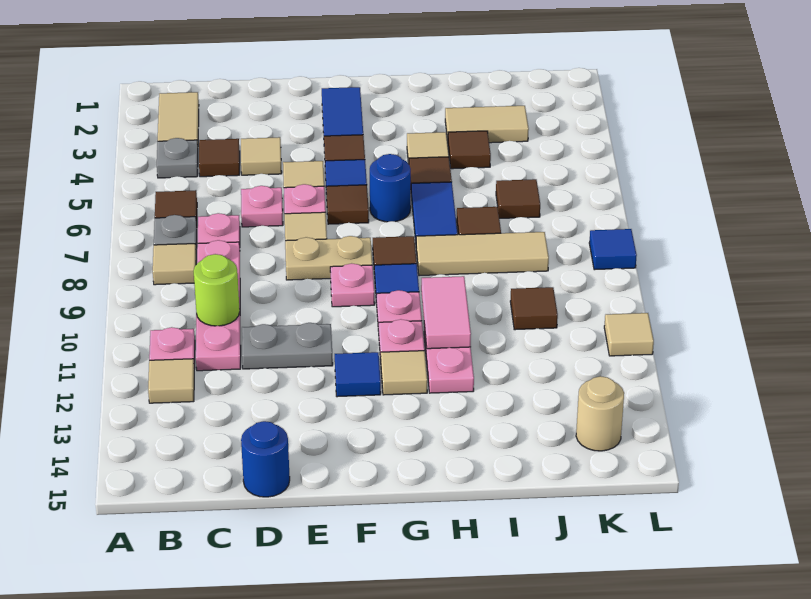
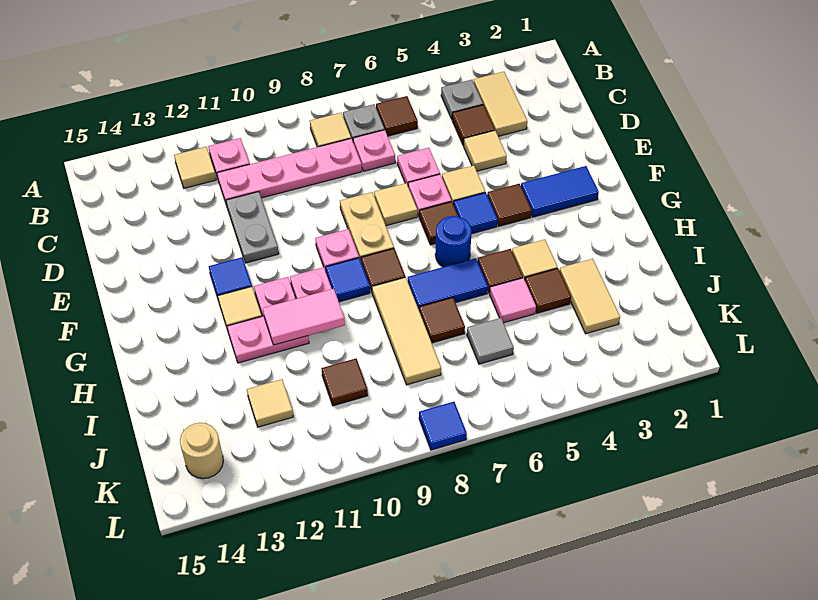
tan 1x2 tile [158,92,199,144] -> tan 1x2 tile turned to [474,72,527,136]
lime 1x1 round brick [194,254,240,326] -> none
blue 1x1 round brick [241,421,290,497] -> none
none -> pink 1x1 tile [490,278,536,323]
brown 1x1 tile [496,179,540,219] -> grey 1x1 tile [467,318,514,364]
tan 1x1 tile [604,313,654,356] -> tan 1x1 tile moved to [247,379,293,427]

